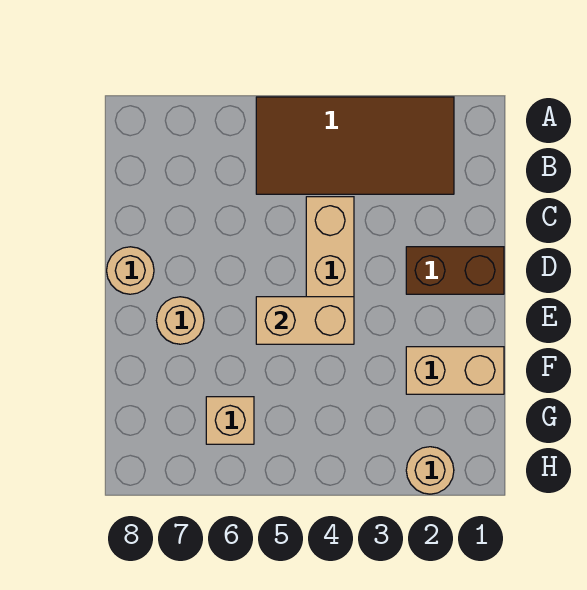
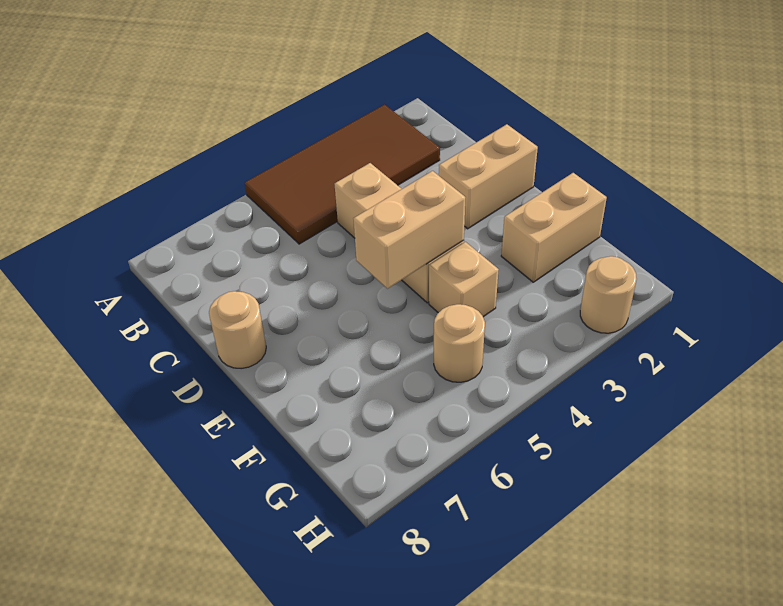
brown 1x2 brick [406,247,504,294] -> tan 1x2 brick [439,124,538,229]
tan 1x1 round brick [157,297,204,344] -> tan 1x1 round brick moved to [434,304,485,382]
tan 1x1 brick [206,397,254,444] -> tan 1x1 brick moved to [429,242,499,317]

